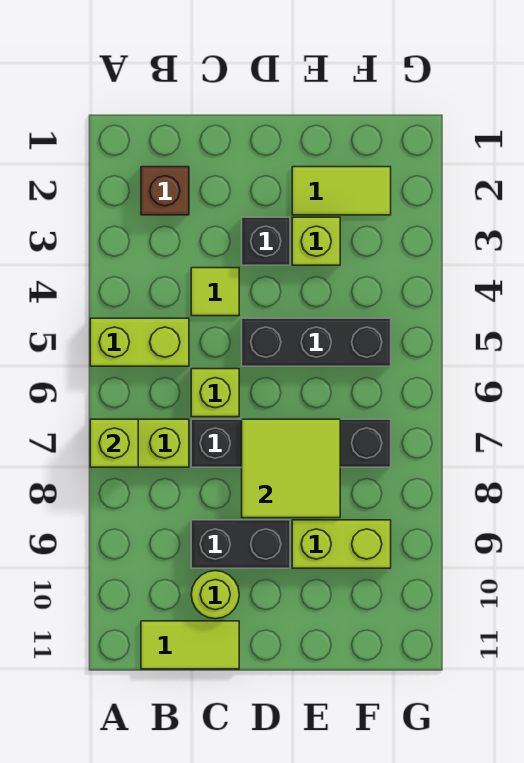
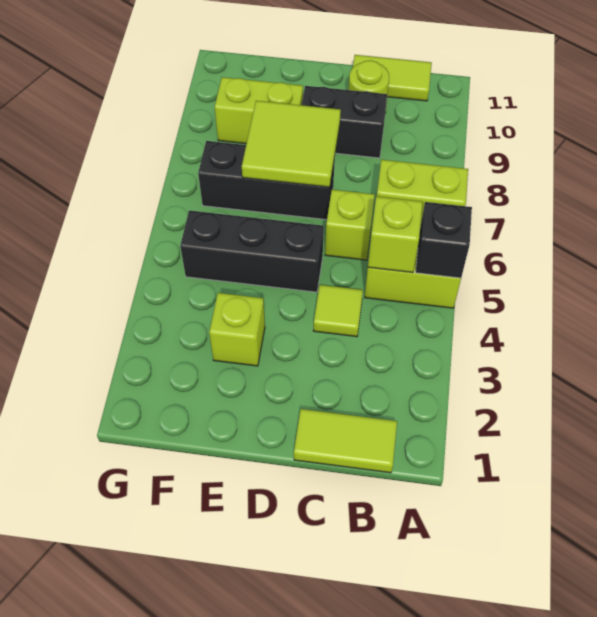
lime 1x1 brick [90,419,138,467] -> lime 1x1 brick moved to [368,196,423,273]
brown 1x1 brick [141,167,189,215] -> none
black 1x4 brick [191,419,391,467] -> black 1x3 brick [198,141,335,220]
black 1x1 brick [242,217,290,265] -> black 1x1 brick moved to [416,202,472,278]
lime 1x2 tile [292,167,391,215] -> lime 1x2 tile moved to [294,409,397,473]

